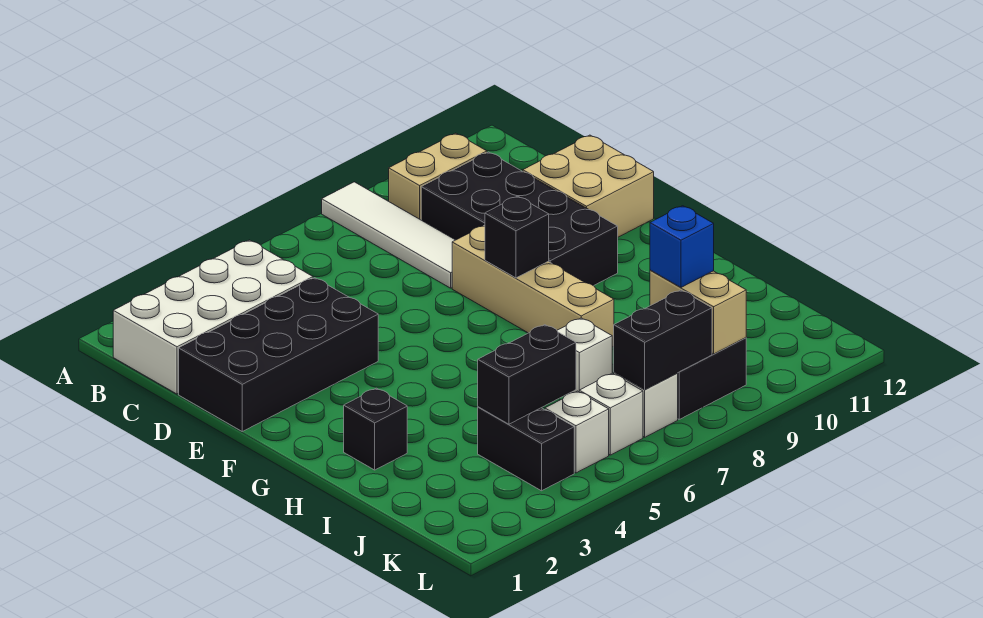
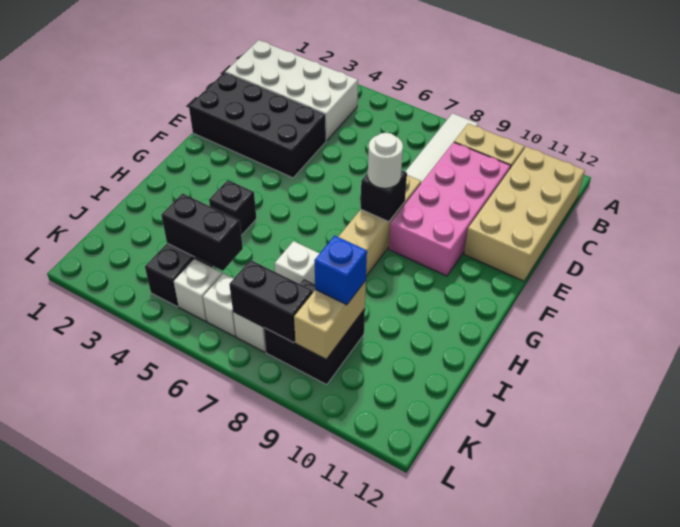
black 2x4 brick [421,152,618,286] -> pink 2x4 brick [389,142,511,276]
tan 2x2 brick [523,135,654,237] -> tan 2x4 brick [464,147,585,281]
none -> white 1x1 round brick [368,133,403,188]
black 1x1 brick [344,388,407,470] -> black 1x1 brick moved to [209,180,256,236]

